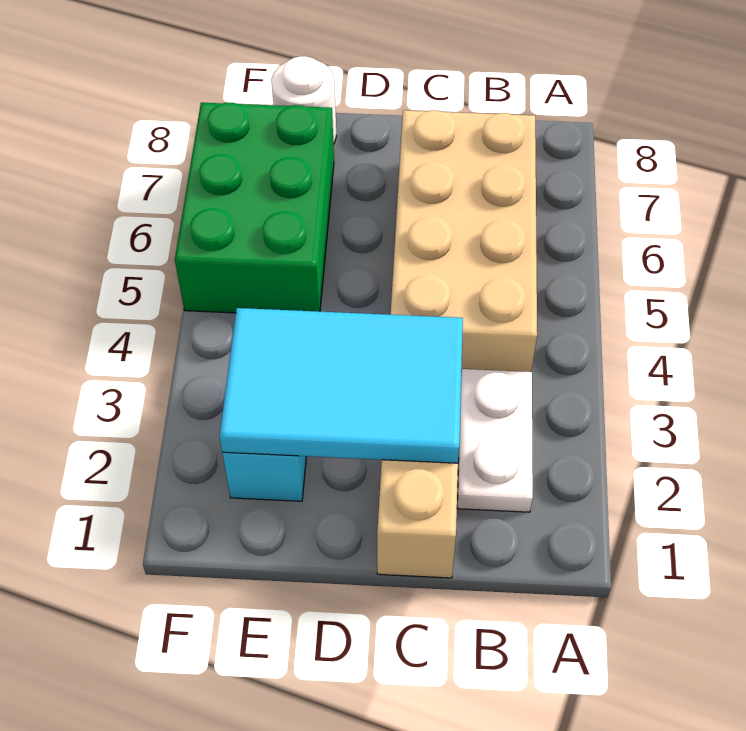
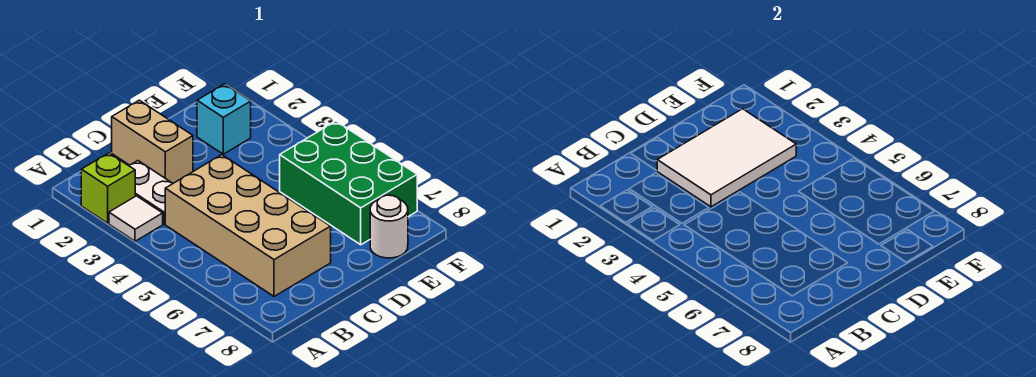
none -> lime 1x1 brick [81,153,135,223]
none -> white 1x1 tile [109,196,163,241]
cyan 2x3 tile [219,308,463,463] -> white 2x3 tile [657,109,796,207]

